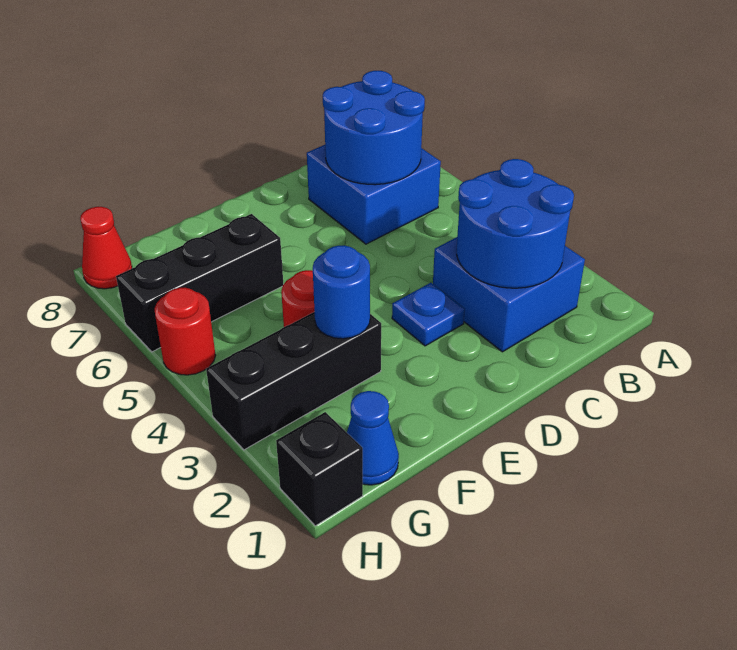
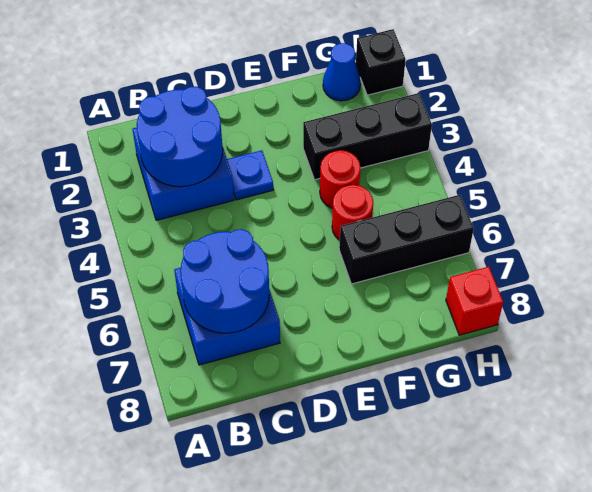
blue 1x1 round brick [313,246,370,339] -> none
red 1x1 round brick [155,288,216,375] -> red 1x1 round brick moved to [332,185,373,240]
red 1x1 cone [80,207,132,289] -> red 1x1 brick [446,267,503,335]

